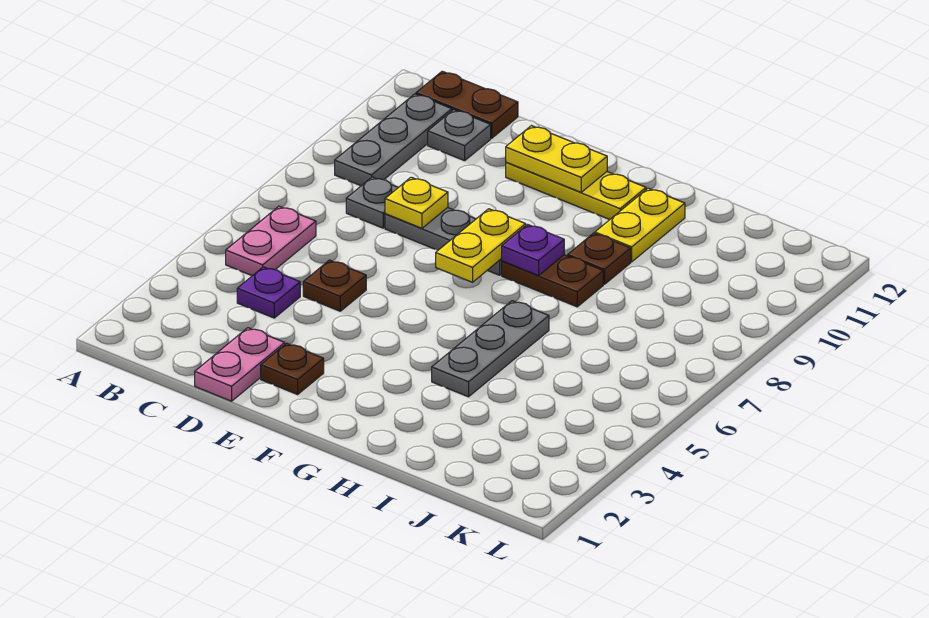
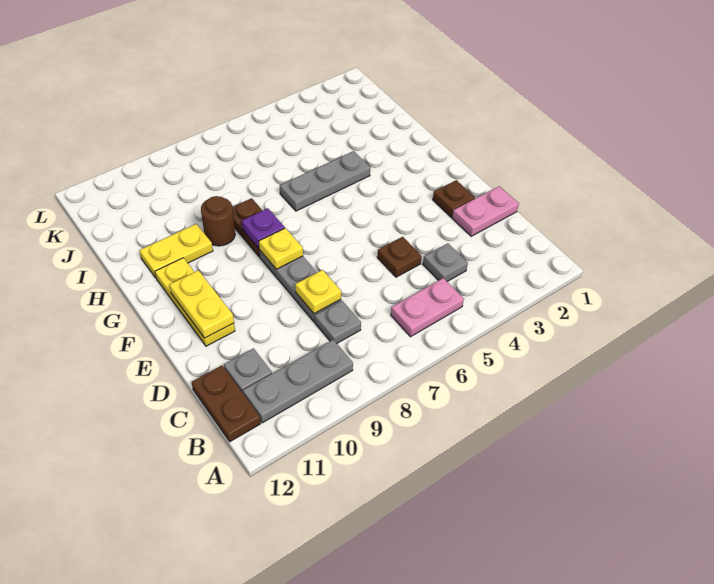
purple 1x1 plate [237,267,300,318] -> grey 1x1 plate [423,243,468,281]
yellow 1x2 plate [436,209,526,282] -> yellow 1x1 plate [259,228,303,269]
brown 1x1 plate [568,233,631,284] -> brown 1x1 round brick [201,196,235,246]

